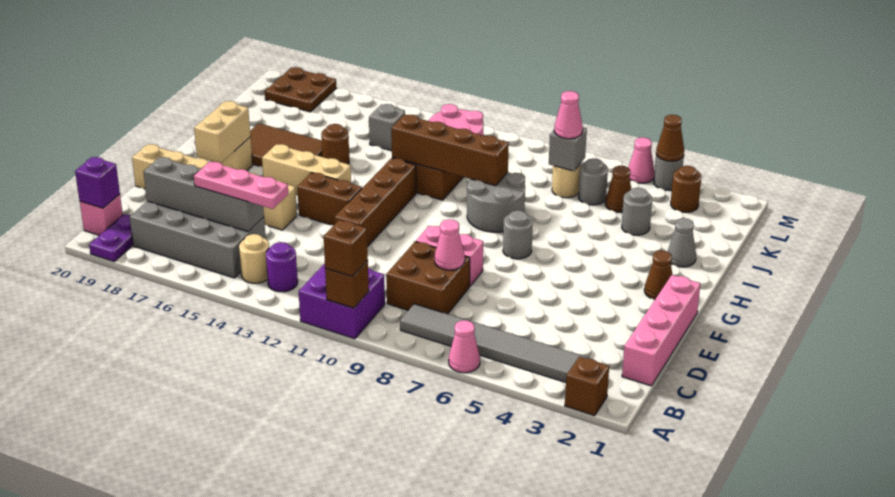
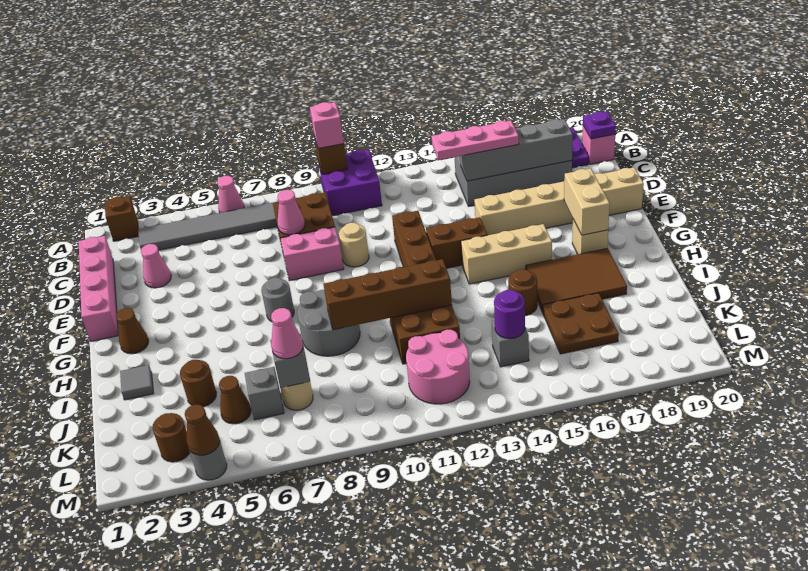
brown 1x1 brick [324,220,368,277] -> pink 1x1 brick [310,102,344,149]
purple 1x1 round brick [266,242,298,292] -> purple 1x1 round brick moved to [494,290,525,339]
tan 1x1 round brick [239,234,269,283] -> tan 1x1 round brick moved to [339,223,369,267]
purple 1x1 brick [75,157,120,208] -> purple 1x1 plate [583,111,616,139]
grey 1x1 cone [667,218,696,267] -> grey 1x1 tile [120,365,154,400]
grey 1x1 round brick [622,188,652,235] -> brown 1x1 round brick [180,360,216,407]
grey 1x1 round brick [579,158,608,205] -> grey 1x1 brick [245,367,284,420]
brown 2x2 plate [265,67,336,112] -> brown 2x2 plate moved to [543,293,619,354]
pink 1x1 cone [628,138,655,183] -> pink 1x1 cone moved to [141,244,171,288]

